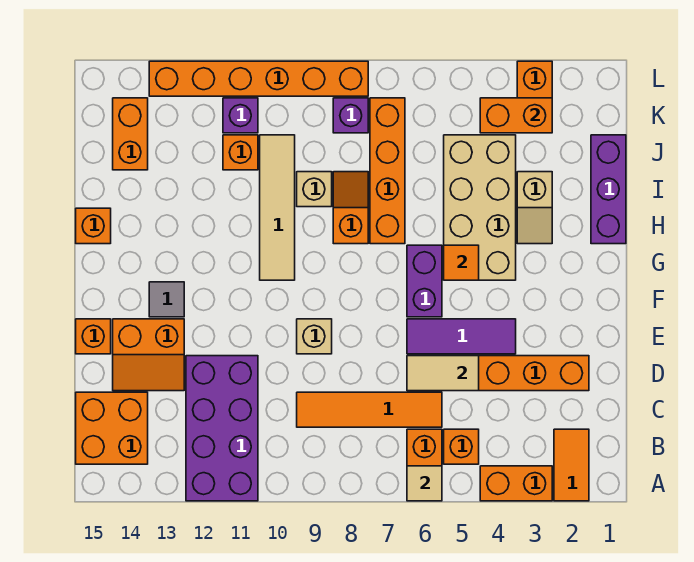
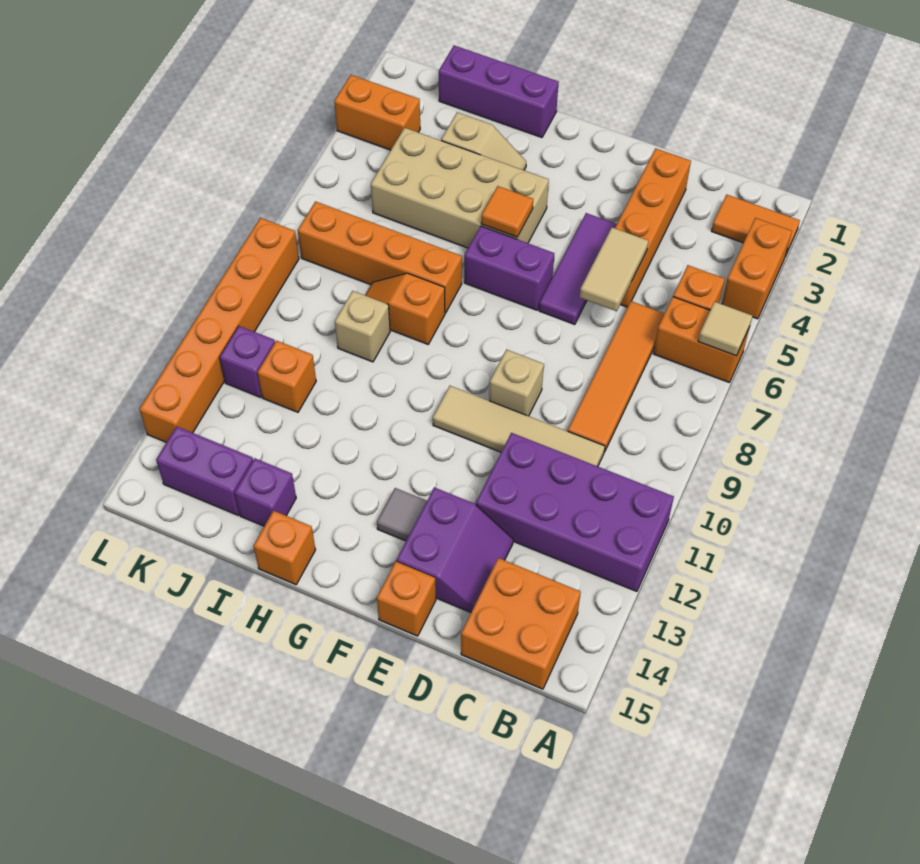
orange 2x2 slope [113,319,184,391] -> purple 2x2 slope [397,487,513,613]
tan 1x4 tile [260,135,295,280] -> tan 1x4 tile moved to [433,386,605,466]
orange 1x2 brick [113,98,148,170] -> purple 1x2 brick [156,426,253,515]
orange 1x2 brick [480,98,552,133] -> none
purple 1x1 brick [333,98,368,133] -> purple 1x1 brick moved to [235,458,296,526]

